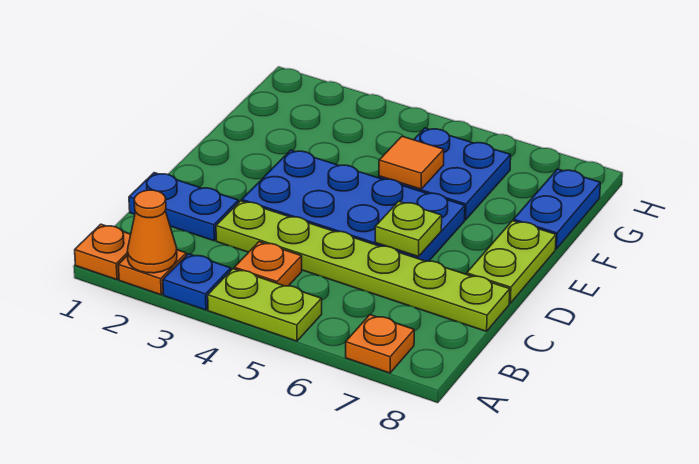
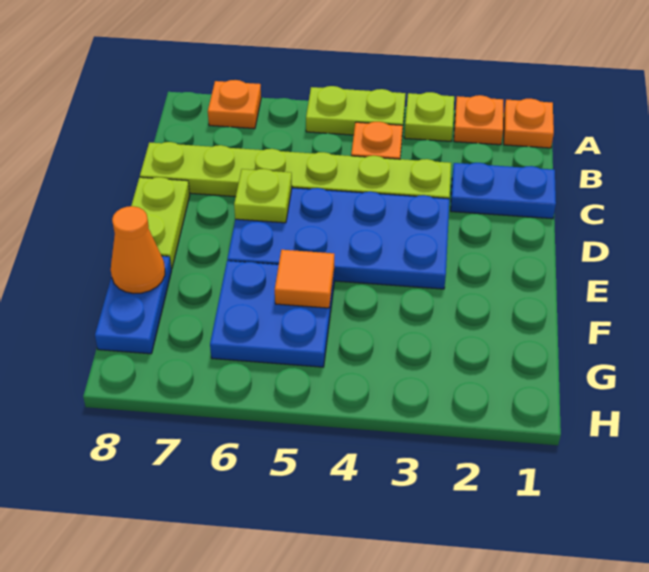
orange 1x1 cone [127,190,177,273] -> orange 1x1 cone moved to [111,206,165,293]
blue 1x1 plate [163,254,231,310] -> lime 1x1 plate [404,92,454,141]

